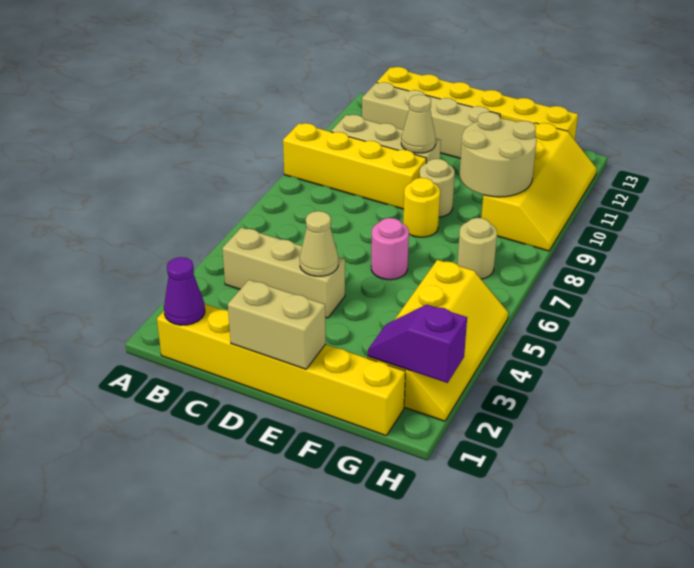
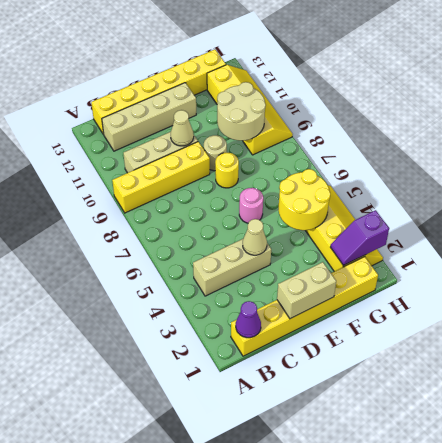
none -> yellow 2x2 round brick [279,169,330,230]
tan 1x1 round brick [457,218,497,279] -> none

